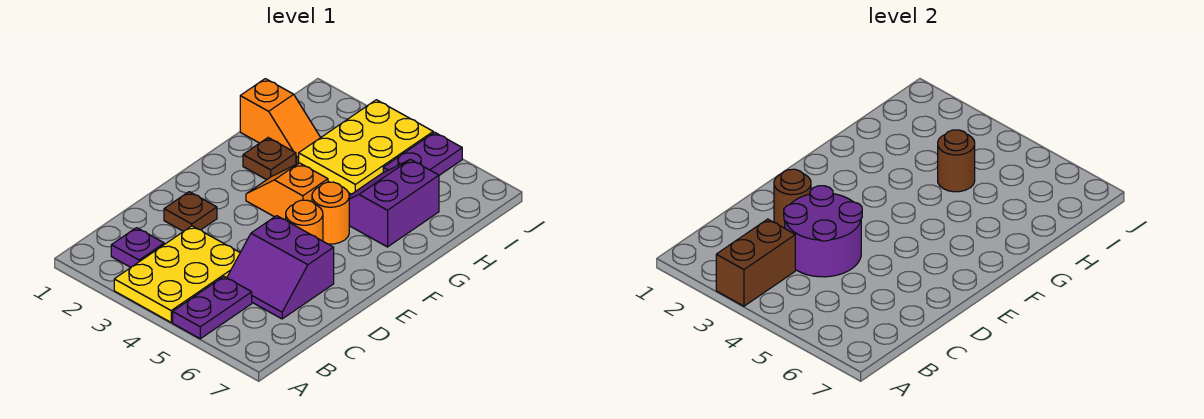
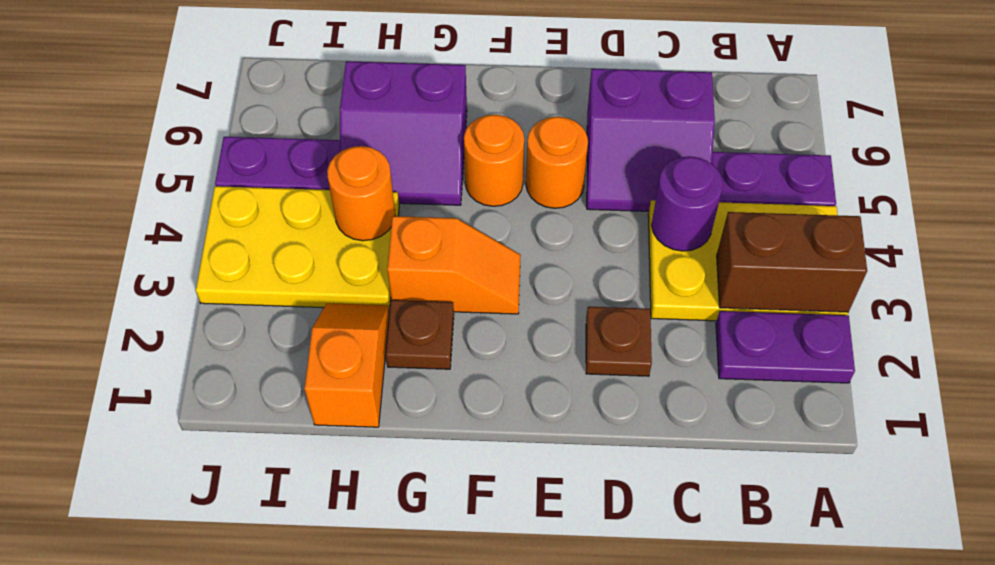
purple 1x1 plate [111,228,164,267] -> purple 1x2 plate [716,311,855,383]
purple 2x2 round brick [784,186,862,277] -> purple 1x1 round brick [652,156,723,251]
purple 2x2 slope [227,216,334,319] -> purple 2x2 slope turned to [587,69,715,211]
brown 1x1 round brick [774,169,811,228] -> none
orange 1x2 slope [246,163,328,220] -> orange 1x2 slope turned to [387,216,521,314]
brown 1x1 round brick [938,130,975,192] -> orange 1x1 round brick [327,146,395,241]

